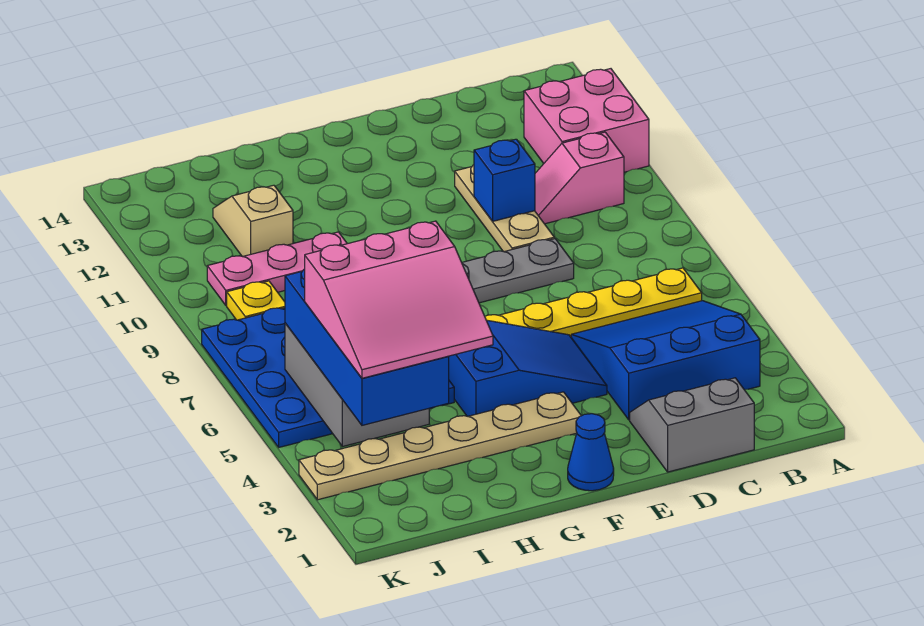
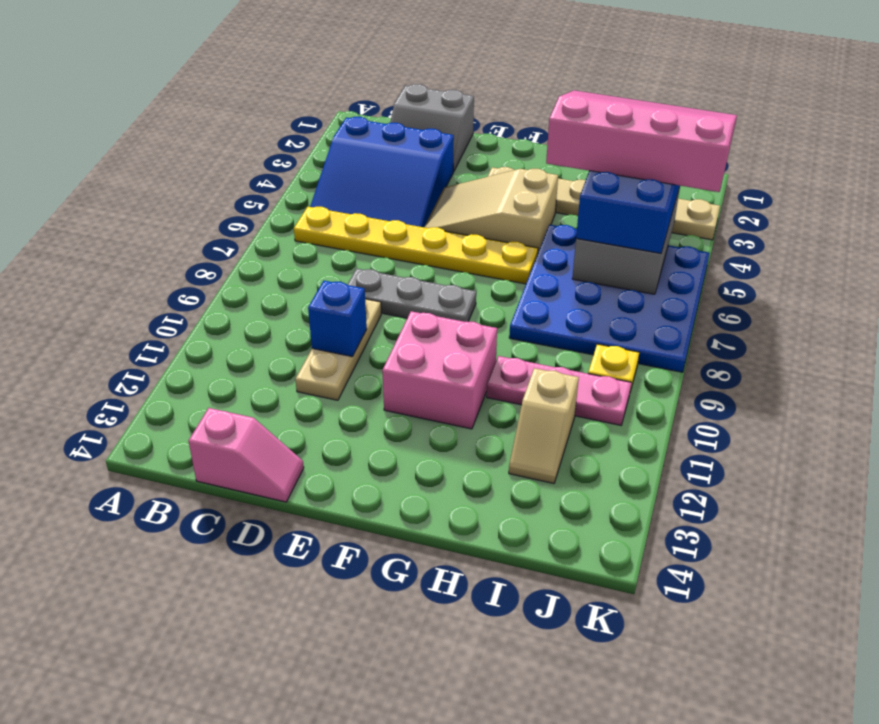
pink 2x2 brick [524,69,649,172] -> pink 2x2 brick moved to [382,311,497,429]
pink 1x2 slope [535,132,624,224] -> pink 1x2 slope moved to [189,408,304,502]
blue 2x3 slope [448,320,607,416] -> tan 2x3 slope [424,169,558,252]
blue 1x1 cone [568,414,614,491] -> none
pink 3x3 slope [305,221,493,378] -> pink 3x4 slope [546,90,737,192]

